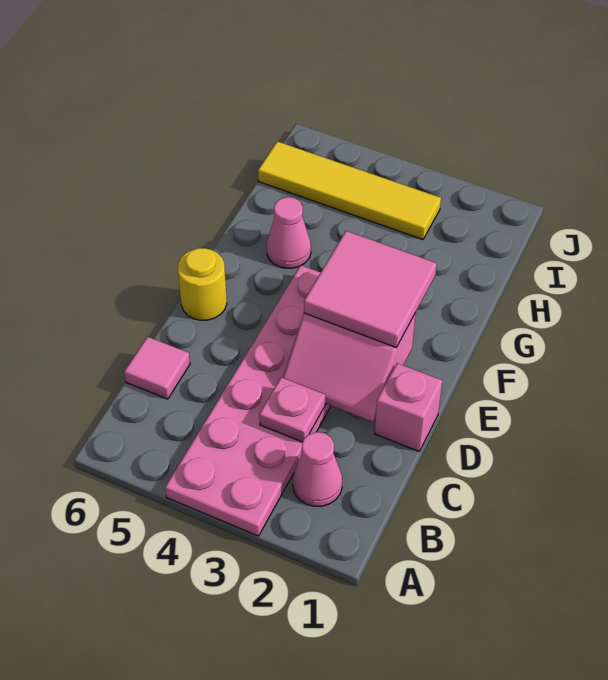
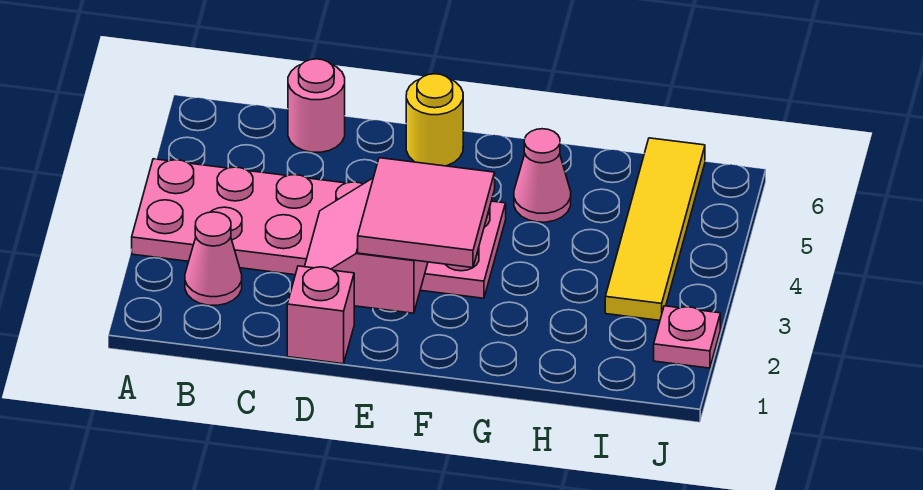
pink 1x1 plate [259,377,325,442] -> pink 1x1 plate moved to [654,306,720,368]
pink 1x1 tile [124,337,190,399] -> pink 1x1 round brick [288,59,345,152]

